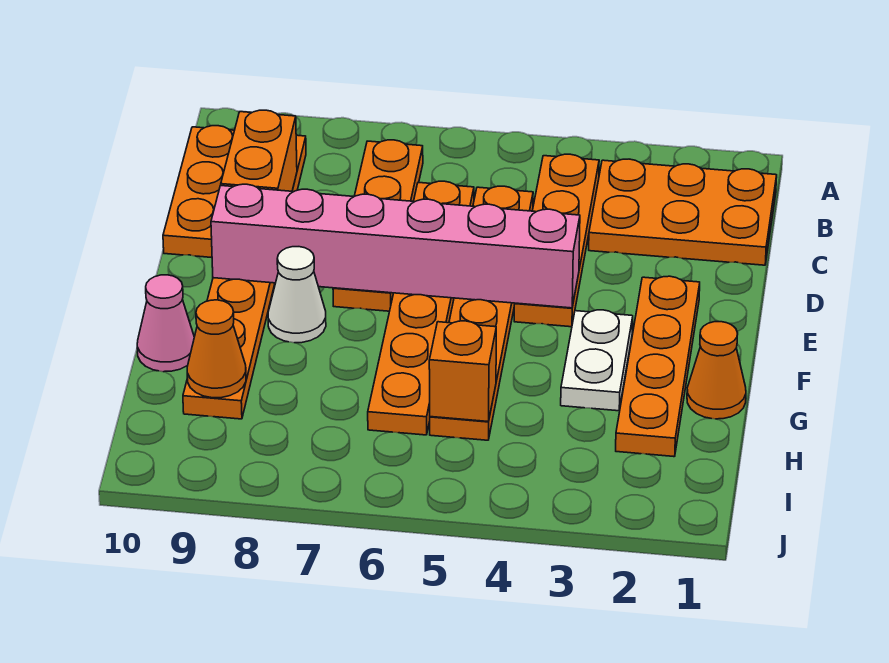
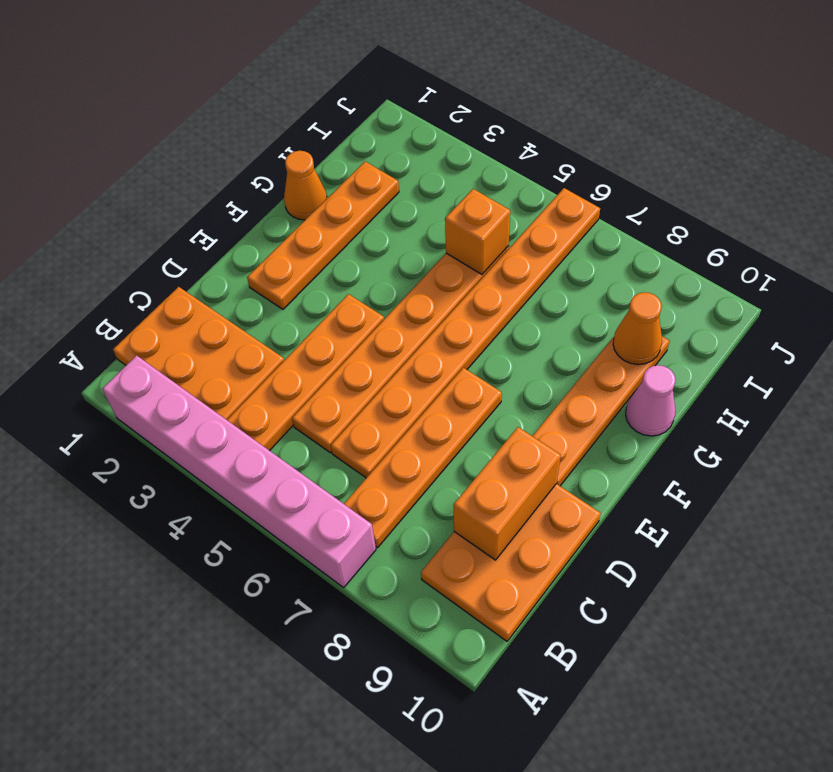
orange 1x6 plate [368,181,474,435] -> orange 1x8 plate [331,188,600,478]
pink 1x6 brick [211,184,580,308] -> pink 1x6 brick moved to [102,355,376,588]
white 1x2 plate [561,310,633,411] -> none
white 1x1 cone [268,247,326,343] -> none

